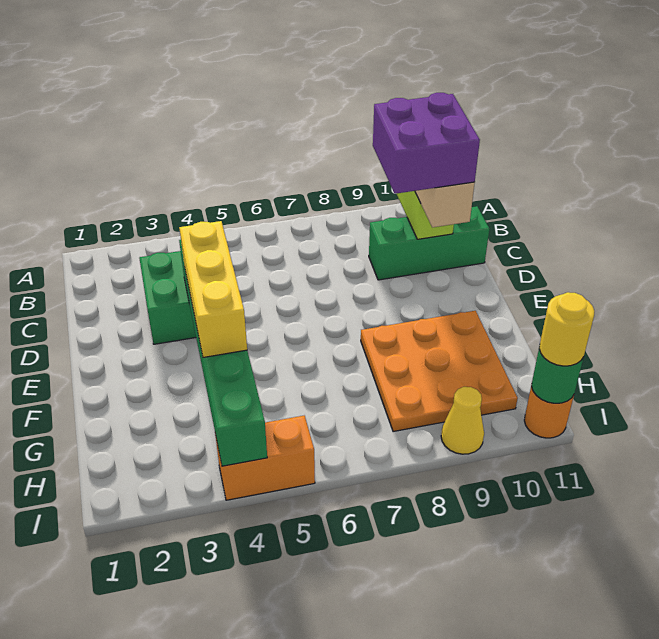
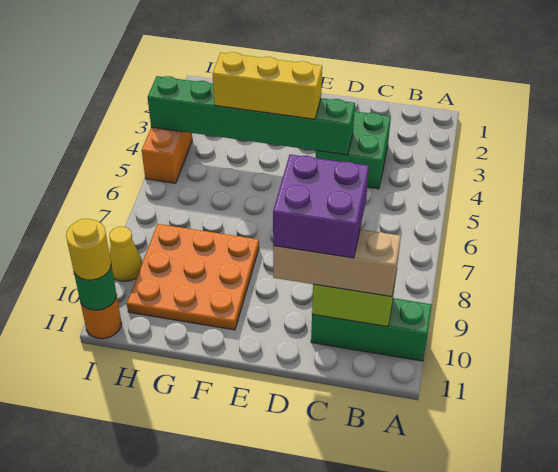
green 1x3 brick [369,206,489,280] -> green 1x3 brick turned to [311,298,432,361]

